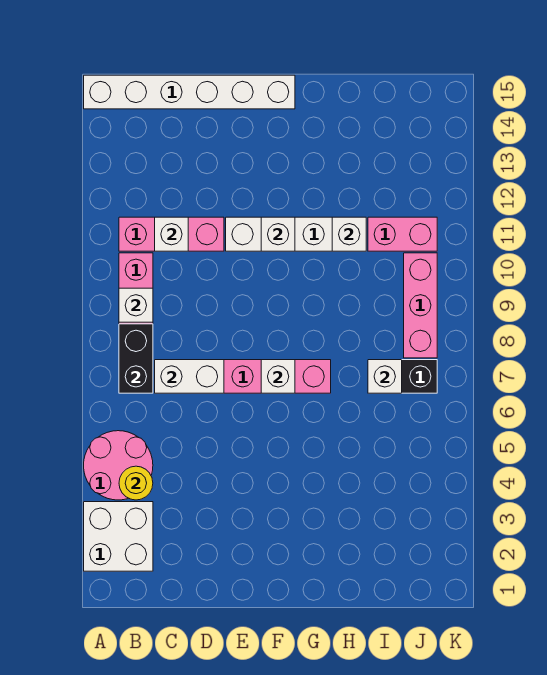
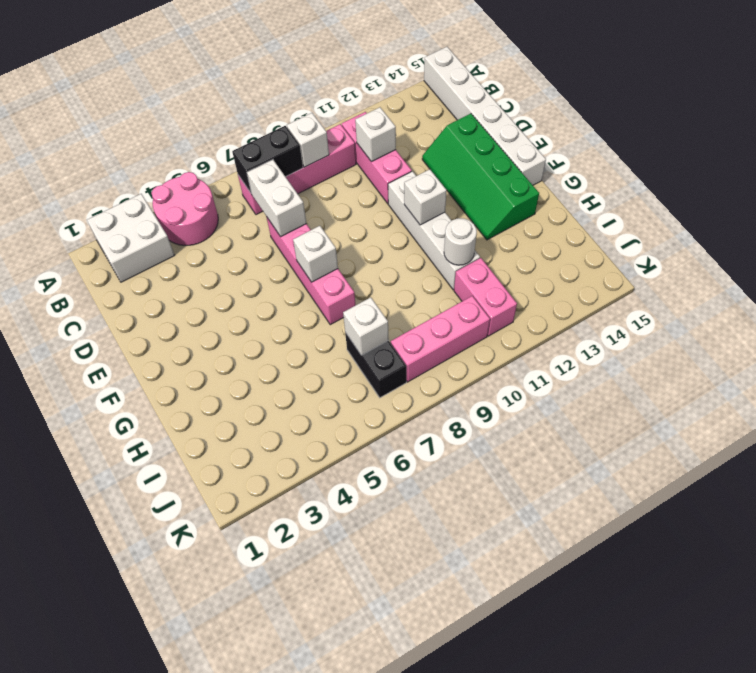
yellow 1x1 round brick [119,466,153,500] -> none
none -> green 2x4 slope [422,114,539,240]
white 1x1 brick [332,217,366,251] -> white 1x1 round brick [444,218,477,265]

